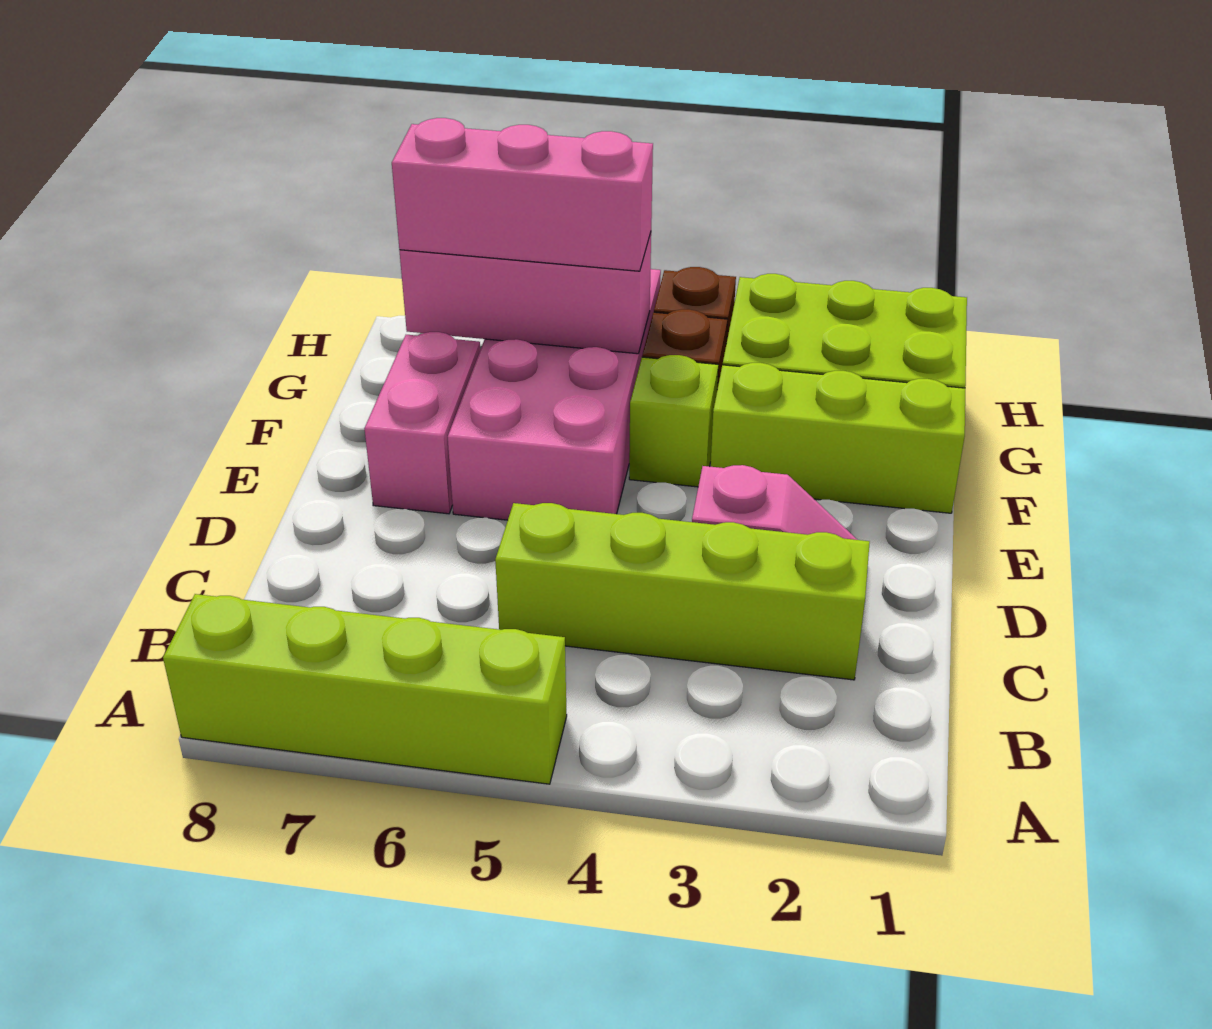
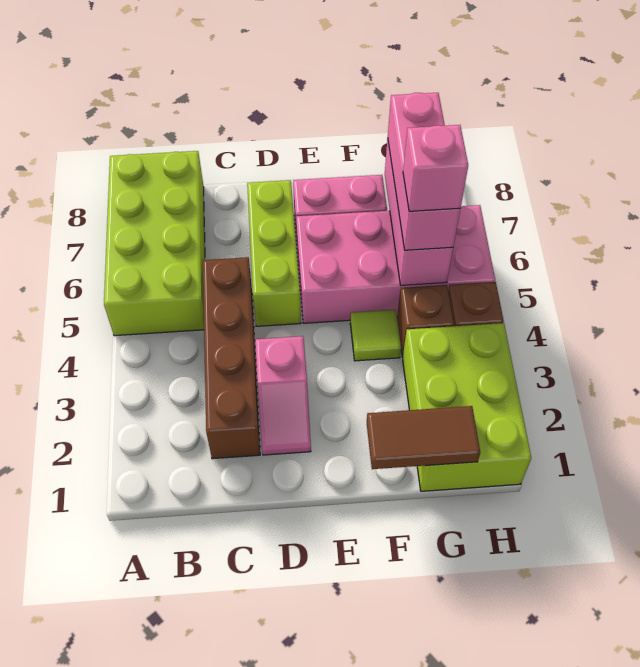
lime 1x4 brick [163,594,567,784] -> lime 2x4 brick [104,151,205,336]
lime 1x4 brick [495,503,870,680] -> brown 1x4 brick [203,257,260,459]
lime 1x3 brick [710,363,965,513] -> lime 1x3 brick moved to [247,180,301,326]
none -> brown 1x2 tile [367,406,480,469]
lime 1x1 brick [629,355,718,487] -> lime 1x1 tile [350,310,401,361]
none -> pink 1x1 brick [403,125,468,211]

